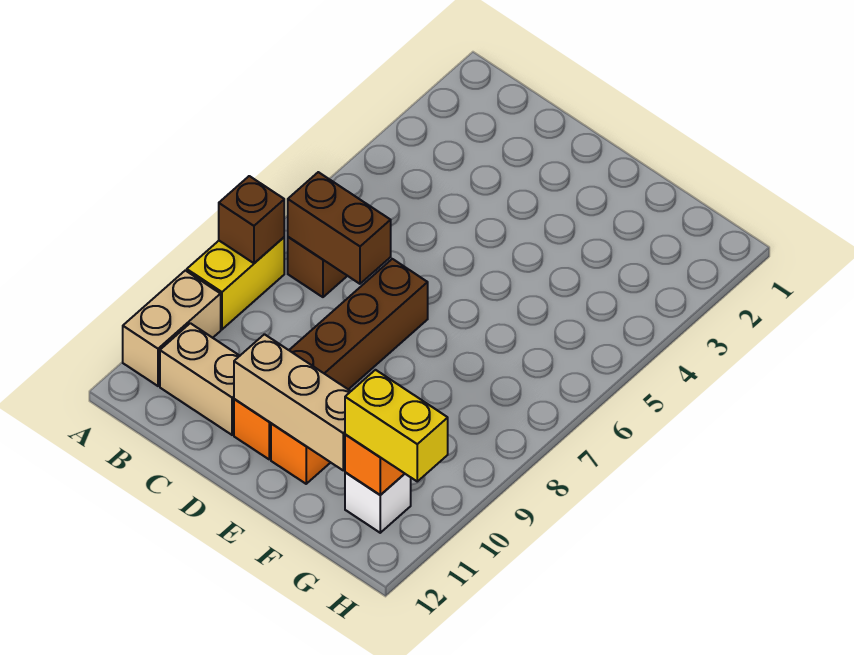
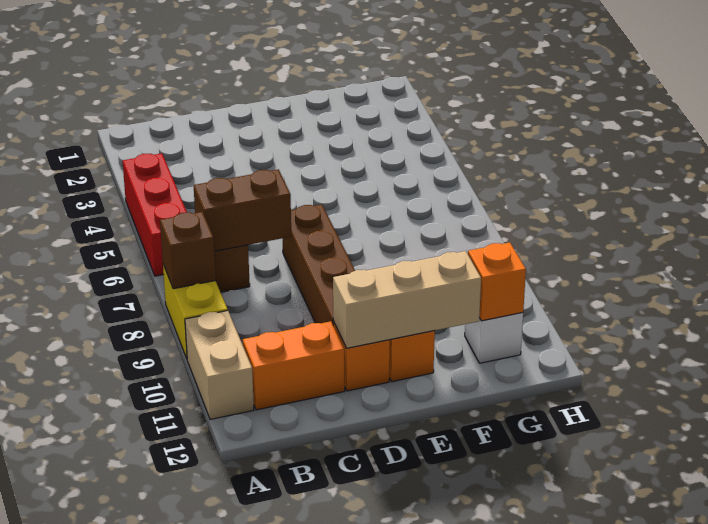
none -> red 1x3 brick [122,153,187,276]
tan 1x2 brick [160,323,239,435] -> orange 1x2 brick [243,321,345,410]
yellow 1x2 brick [345,370,448,481] -> none

